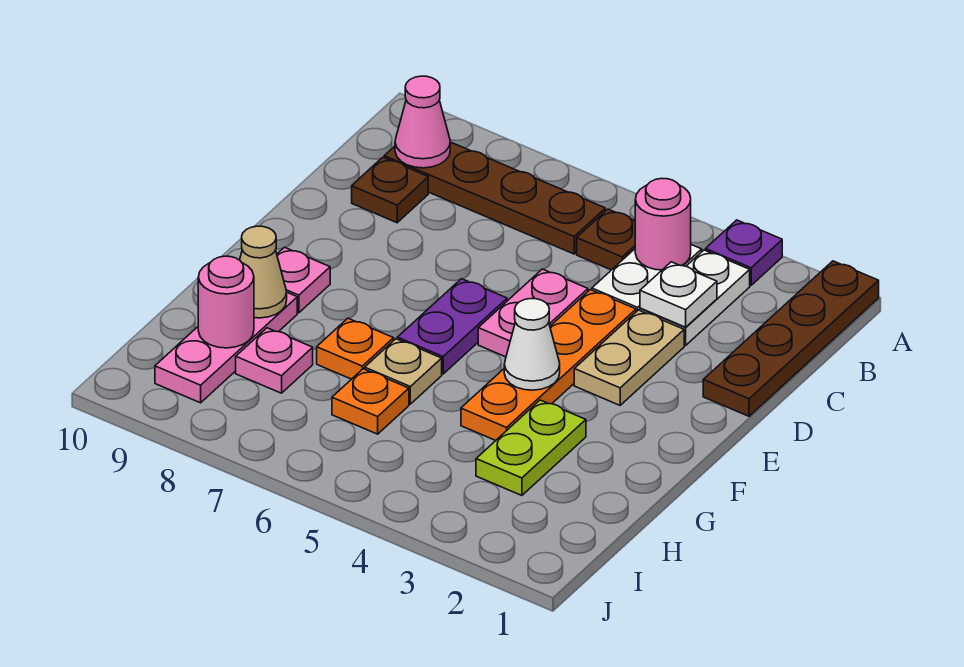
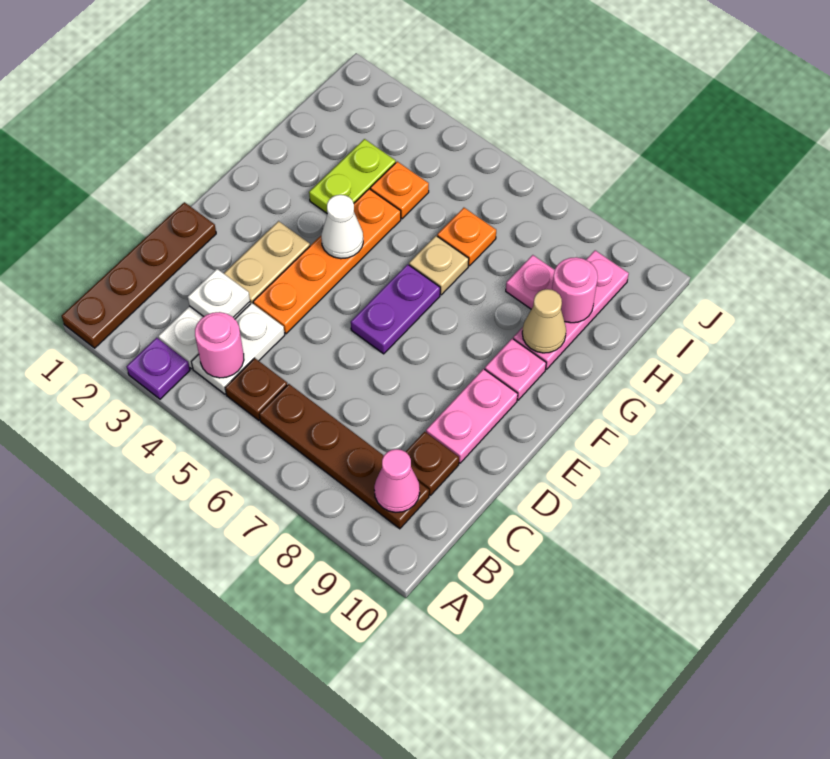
pink 1x2 plate [478,269,588,357] -> pink 1x2 plate moved to [426,369,518,463]
orange 1x1 plate [317,318,394,379] -> orange 1x1 plate moved to [370,162,429,219]

